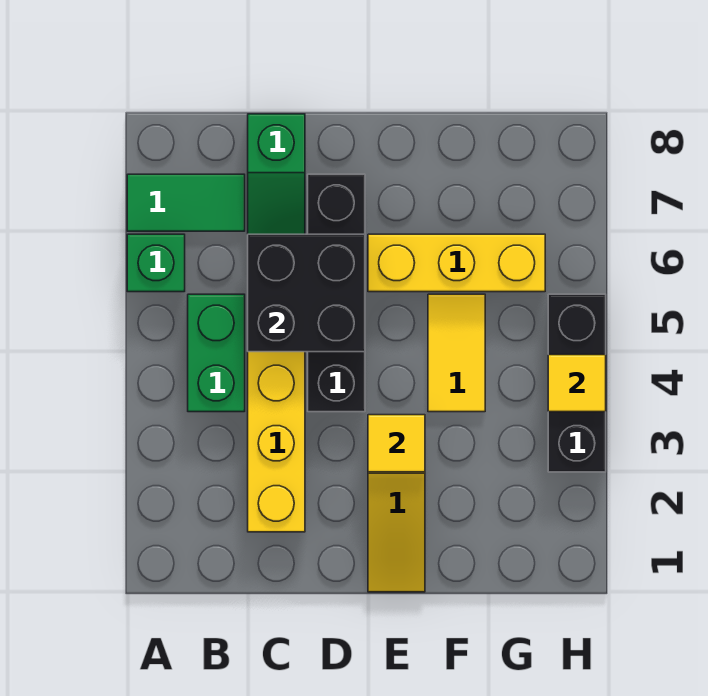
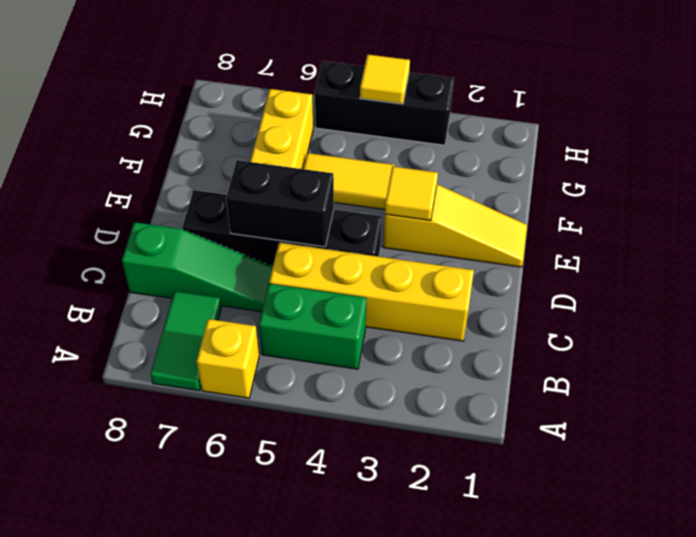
green 1x1 brick [127,234,185,292] -> yellow 1x1 brick [196,319,259,398]
black 2x2 brick [248,234,365,352] -> black 1x2 brick [226,160,334,247]

